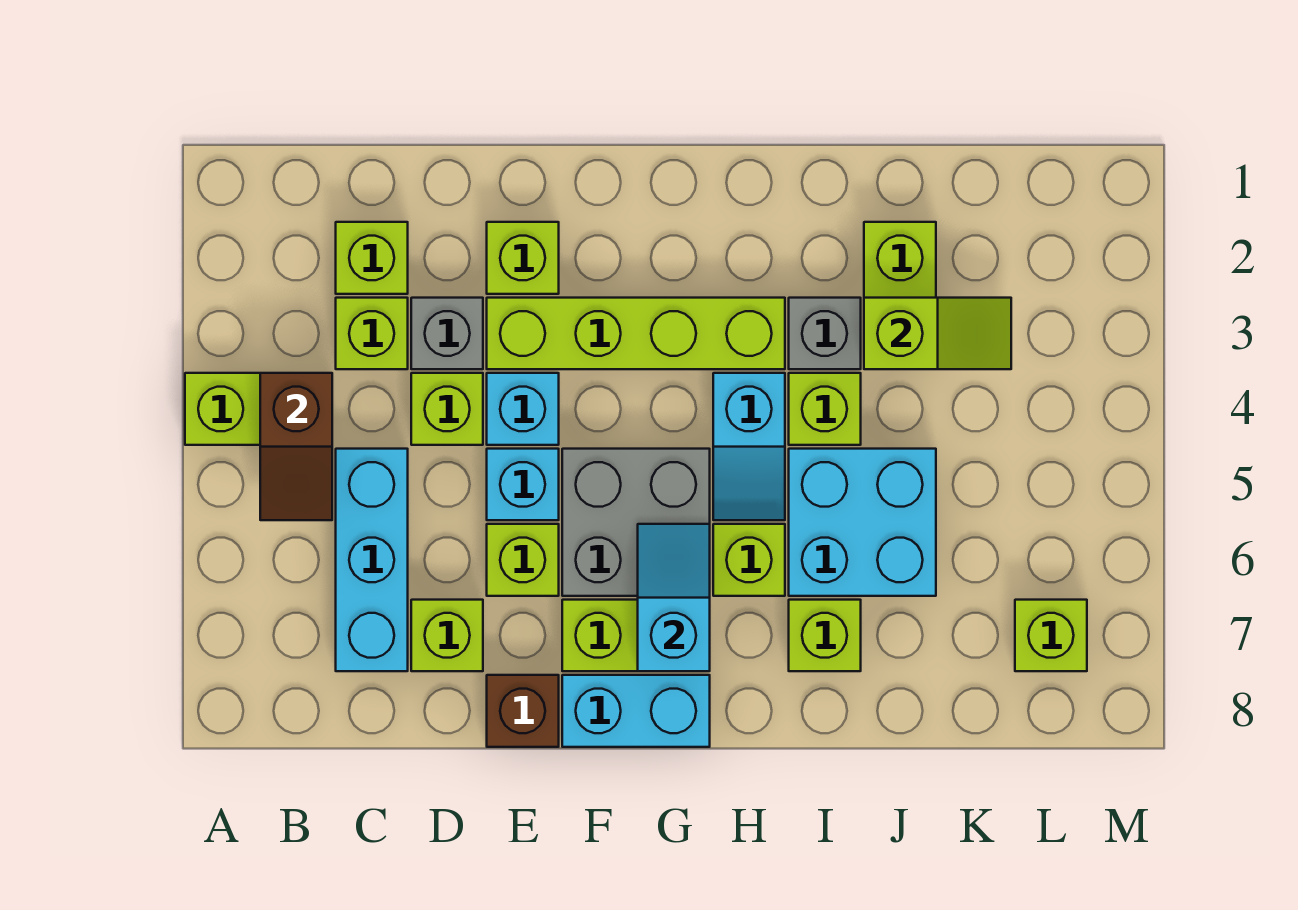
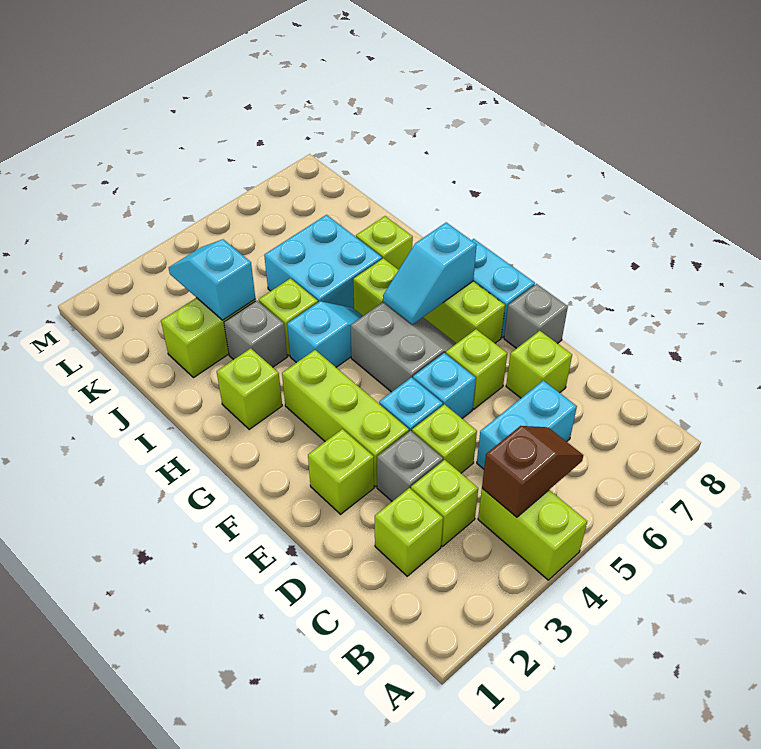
cyan 1x3 brick [336,449,408,671] -> cyan 1x2 brick [477,381,577,469]
lime 1x4 brick [487,298,785,369] -> lime 1x3 brick [282,350,409,487]
brown 1x1 brick [487,675,559,747] -> grey 1x1 brick [504,284,568,348]
grey 2x2 brick [562,449,710,596] -> grey 2x2 slope [350,303,456,392]
lime 1x2 slope [864,298,1011,369] -> cyan 1x2 slope [169,239,255,320]
lime 1x1 brick [1015,600,1087,671] -> lime 1x1 brick moved to [217,348,282,429]

